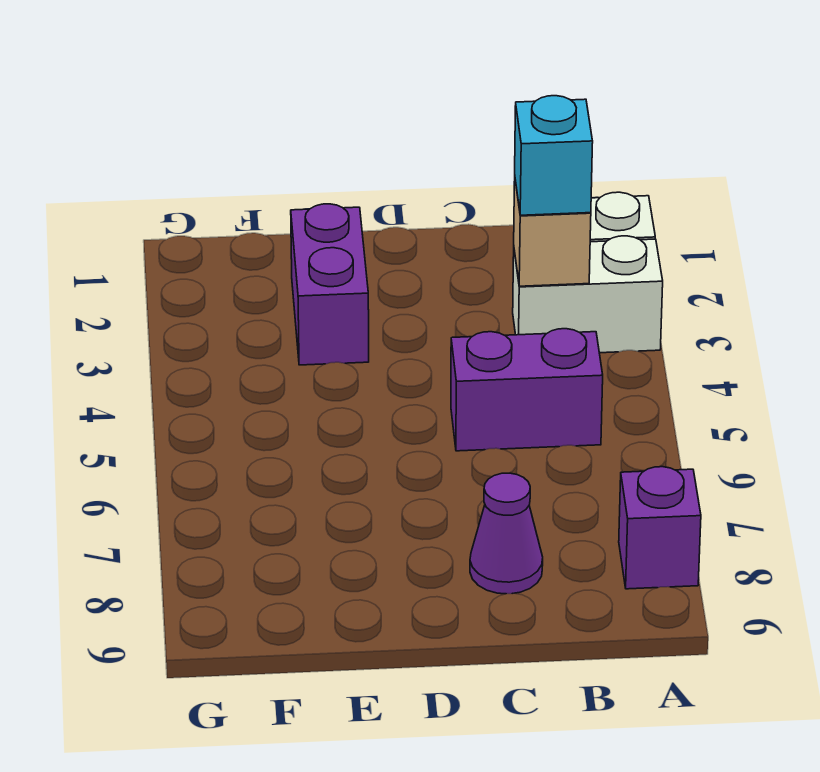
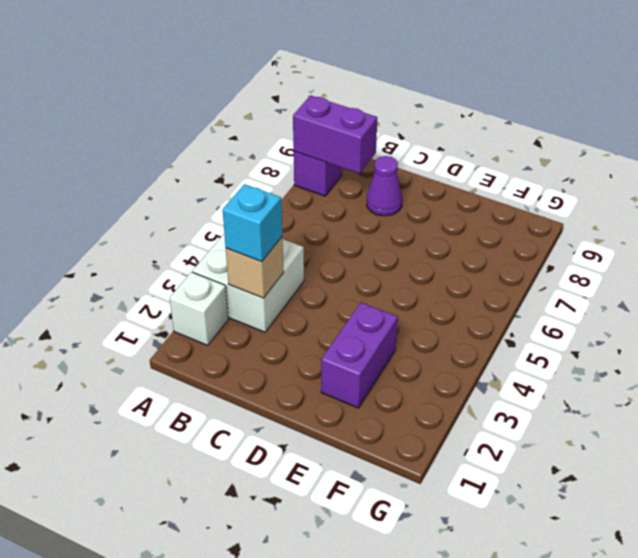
white 1x2 brick [513,236,663,353] -> white 2x2 brick [192,234,304,332]
purple 1x2 brick [451,329,603,451] -> purple 1x2 brick moved to [293,95,377,174]

